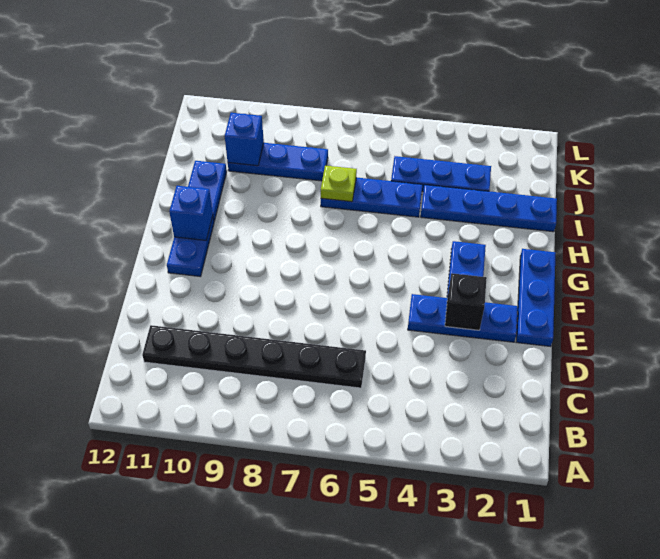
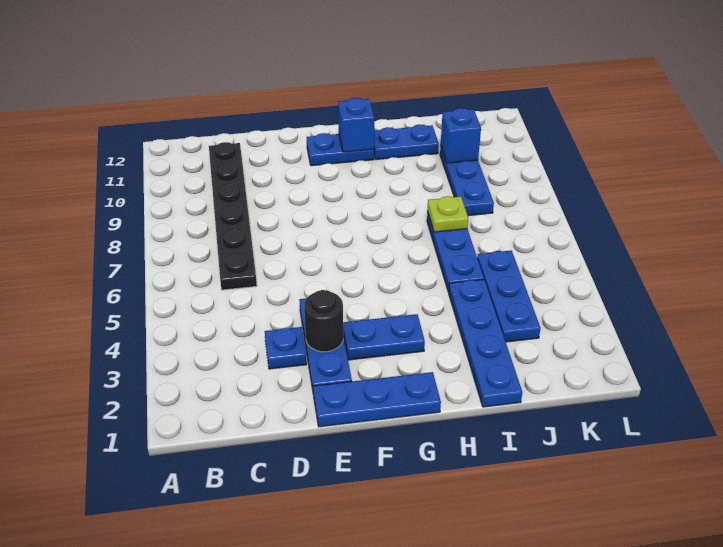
none -> blue 1x1 plate [265,327,307,369]
black 1x1 brick [445,273,487,330] -> black 1x1 round brick [304,290,343,352]

